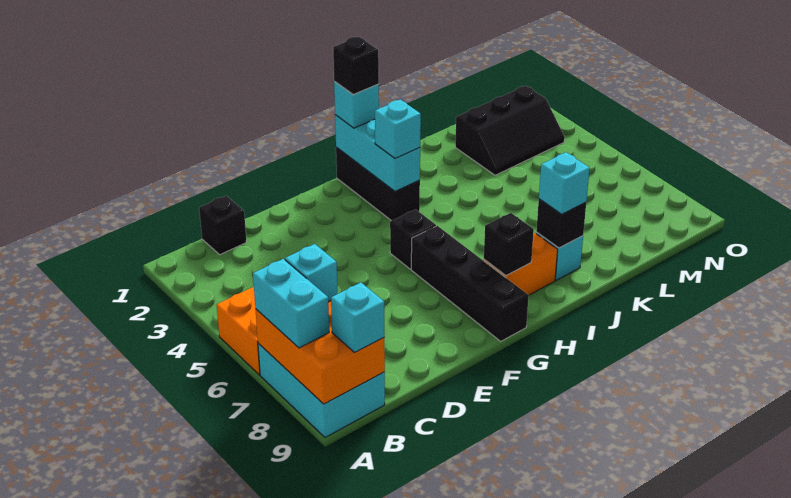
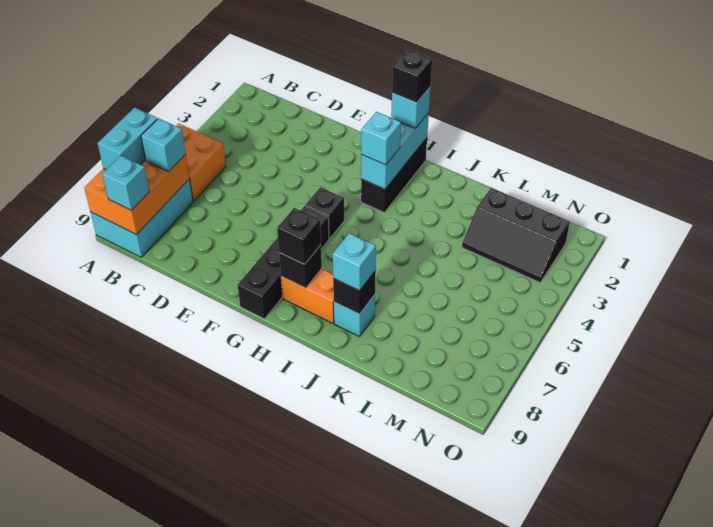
black 1x1 brick [199,196,246,255] -> black 1x1 brick moved to [277,208,321,264]

